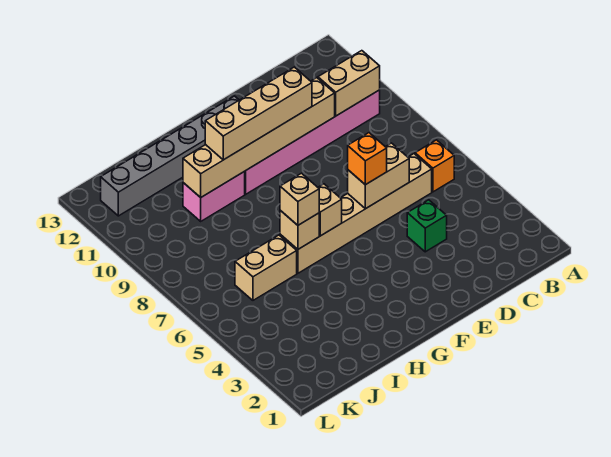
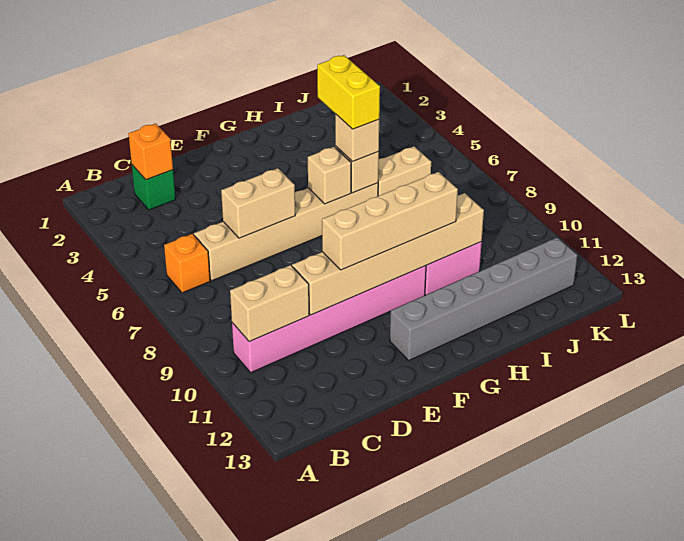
green 1x1 brick [407,200,447,252] -> green 1x1 brick moved to [132,165,176,210]
orange 1x1 brick [348,133,387,185] -> orange 1x1 brick moved to [129,124,173,180]
none -> yellow 1x2 brick [317,55,380,129]

